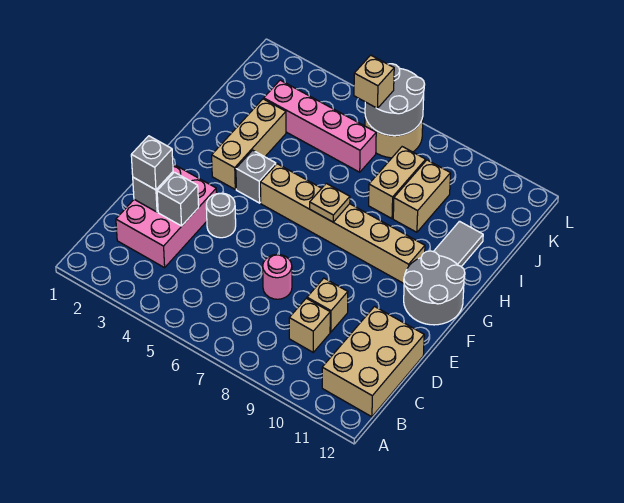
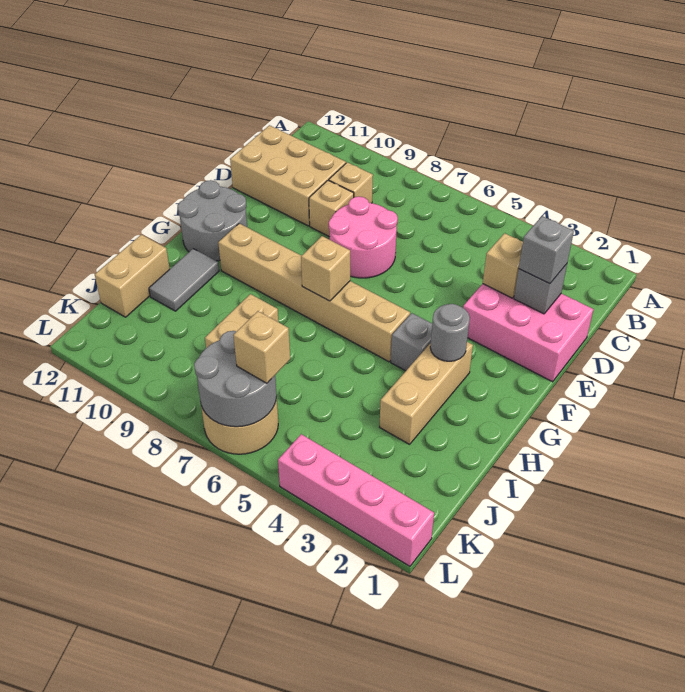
tan 2x3 brick [322,307,424,417] -> tan 2x3 brick turned to [230,125,346,226]
pink 2x3 brick [116,164,216,268] -> pink 2x3 brick turned to [463,284,593,382]
grey 1x1 brick [157,172,199,226] -> tan 1x1 brick [483,233,523,298]
pink 1x1 round brick [263,254,292,299] -> pink 2x2 round brick [329,197,398,278]
grey 1x1 round brick [206,193,236,238] -> grey 1x1 round brick moved to [430,304,470,361]
tan 1x1 plate [310,183,350,222] -> tan 1x1 brick [301,236,350,301]
tan 1x2 brick [393,160,451,232] -> tan 1x2 brick moved to [95,235,170,317]
pink 1x4 brick [264,80,376,172] -> pink 1x4 brick moved to [278,434,434,566]

